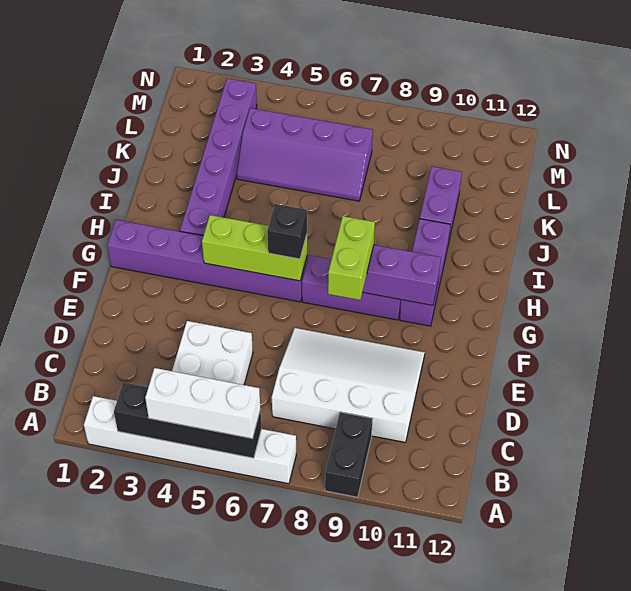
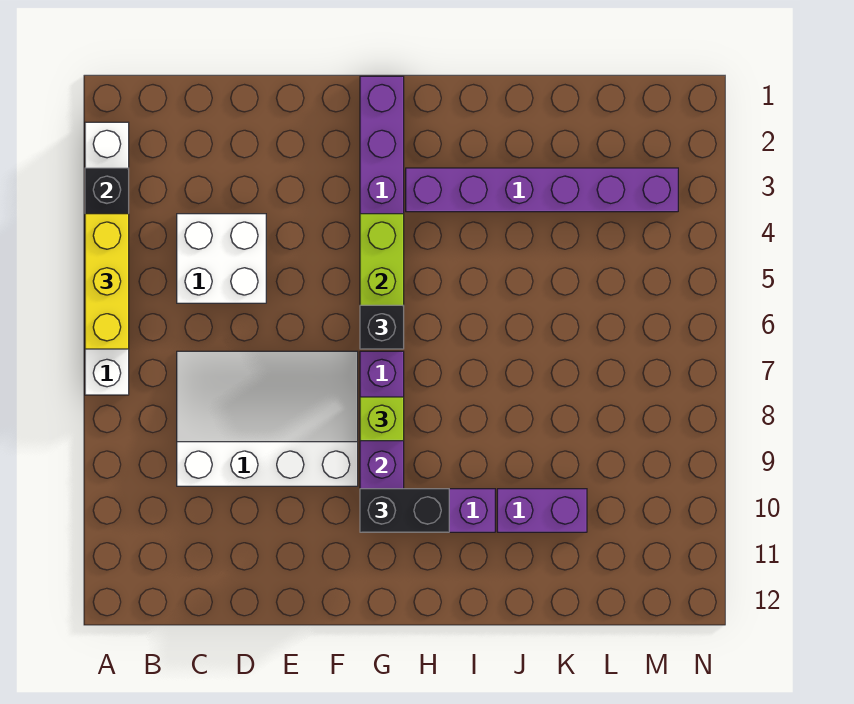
white 1x3 brick [145,368,260,439] -> yellow 1x3 brick [85,214,129,349]
black 1x2 brick [325,412,372,497] -> black 1x2 brick moved to [360,489,449,532]
white 3x4 slope [272,328,425,442] -> white 3x4 slope turned to [177,351,358,486]
lime 1x2 brick [328,216,375,300] -> lime 1x1 brick [360,397,404,441]
purple 2x4 slope [237,108,373,201] -> none

